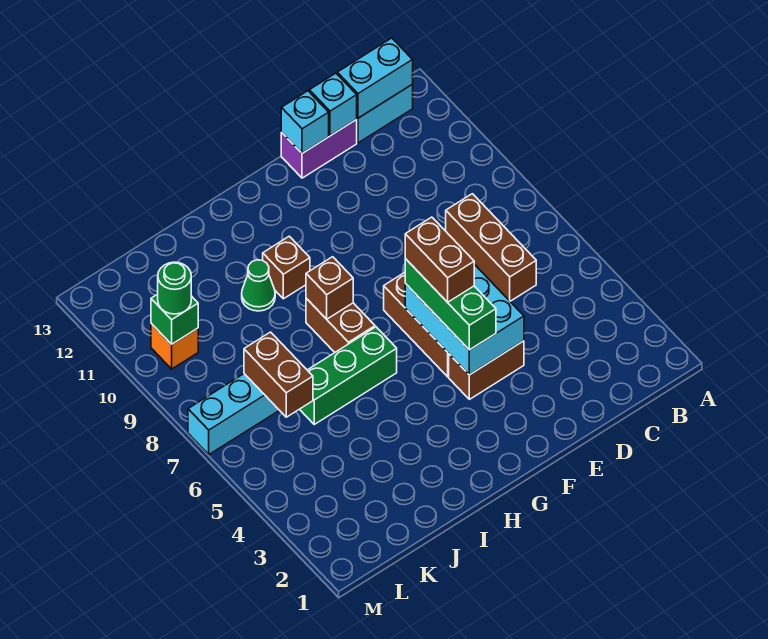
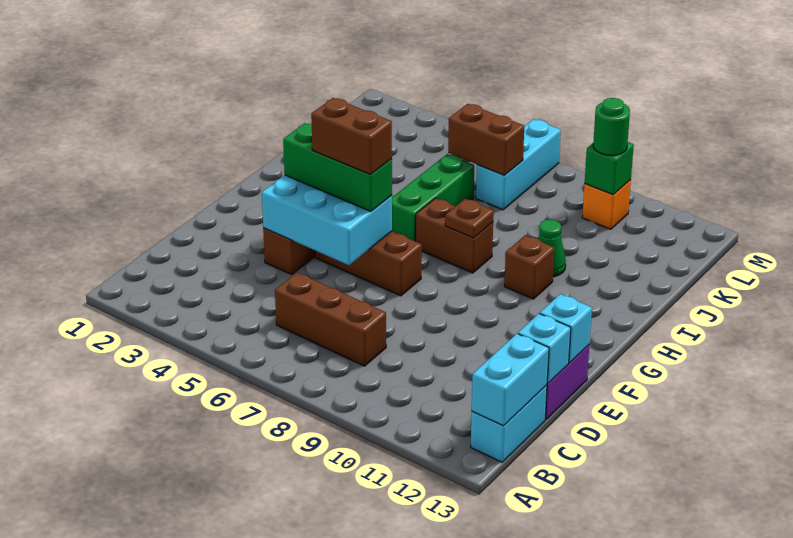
brown 1x1 brick [306,257,353,319] -> brown 1x1 plate [445,199,494,238]

